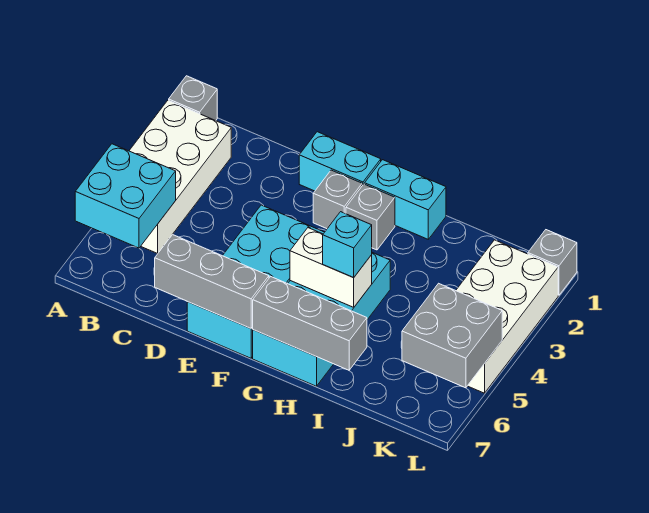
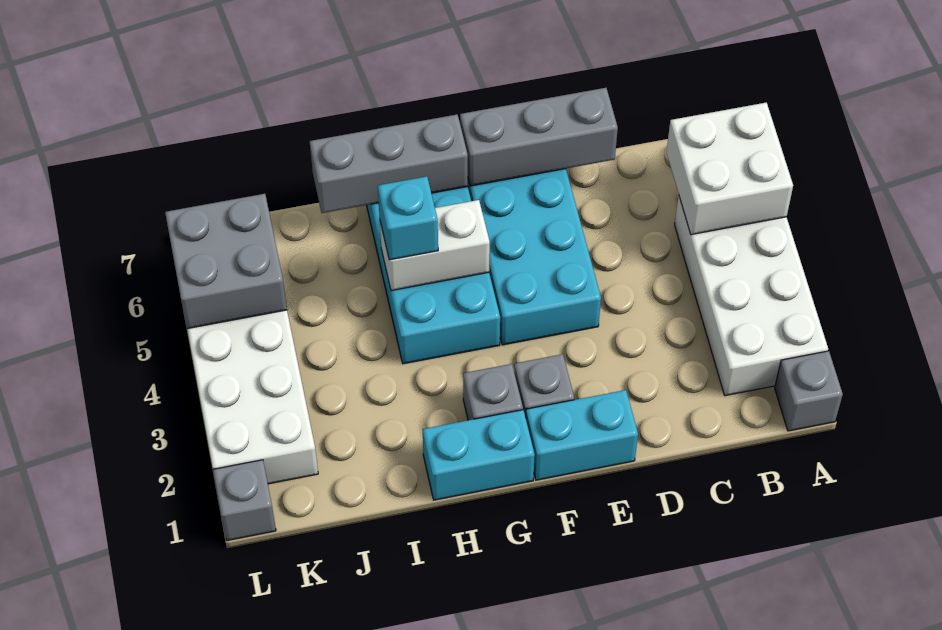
cyan 2x2 brick [75,144,176,248] -> white 2x2 brick [666,103,793,235]

